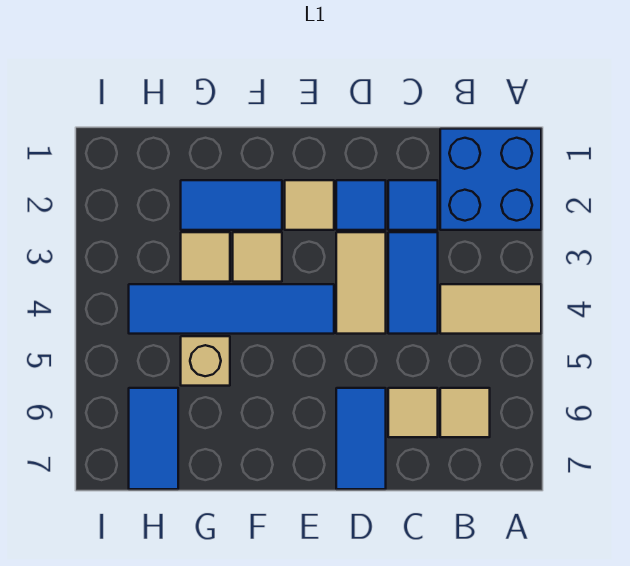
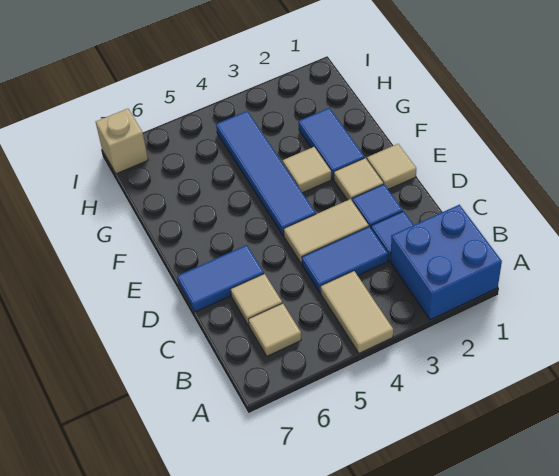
tan 1x1 tile [181,232,230,282] -> tan 1x1 tile moved to [367,144,416,189]
tan 1x1 brick [181,336,230,386] -> tan 1x1 brick moved to [96,109,148,174]
blue 1x2 tile [129,388,178,489] -> none

